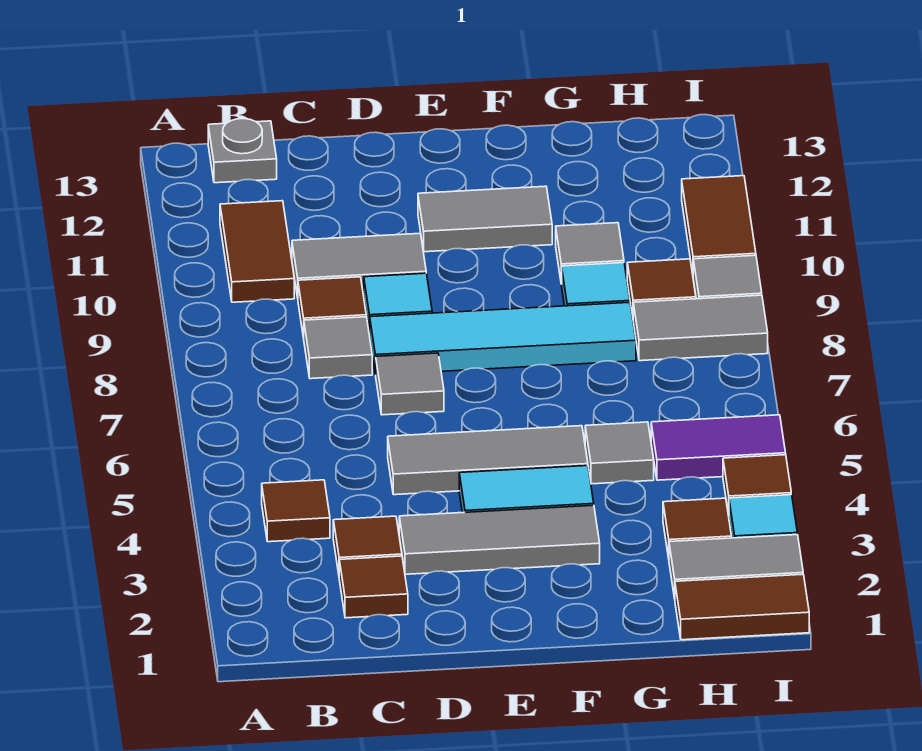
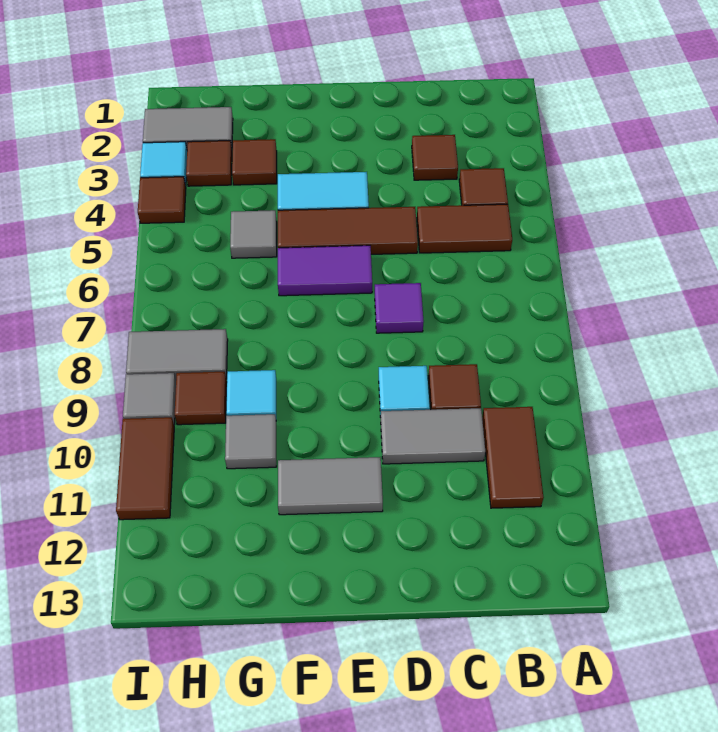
grey 1x1 plate [208,119,277,183] -> none
brown 1x1 tile [339,556,408,618] -> brown 1x1 tile moved to [232,139,277,185]
grey 1x1 tile [304,317,372,379] -> none
grey 1x3 tile [399,505,600,574] -> none
grey 1x3 tile [388,426,588,495] -> brown 1x3 tile [278,207,418,254]
grey 1x1 tile [376,353,444,415] -> purple 1x1 tile [375,283,424,333]
cyan 1x4 tile [370,302,636,375] -> none
brown 1x2 tile [675,574,809,640] -> brown 1x2 tile moved to [417,204,512,253]
purple 1x2 tile [651,415,786,480] -> purple 1x2 tile moved to [278,245,372,296]

